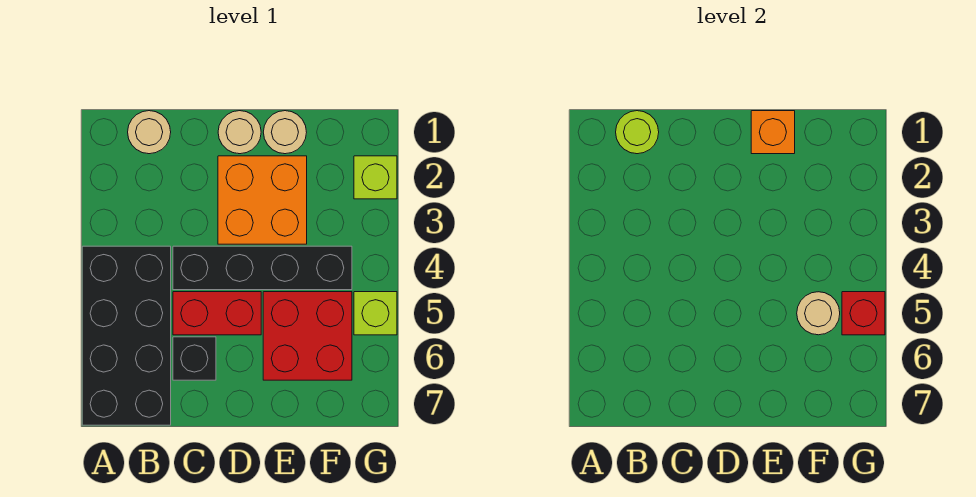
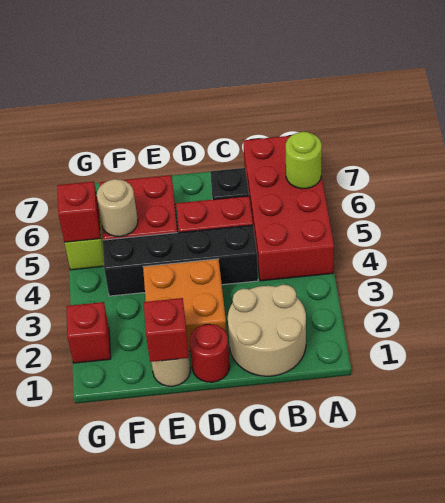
black 2x4 brick [82,246,171,425] -> red 2x4 brick [243,133,334,281]
tan 1x1 round brick [128,111,171,154] -> tan 2x2 round brick [228,285,306,376]
lime 1x1 round brick [616,111,659,154] -> lime 1x1 round brick moved to [286,132,322,189]
tan 1x1 round brick [218,111,261,154] -> red 1x1 round brick [189,324,230,382]
orange 1x1 brick [751,111,795,154] -> red 1x1 brick [144,298,189,362]
lime 1x1 brick [354,156,397,199] -> red 1x1 brick [66,302,111,363]

